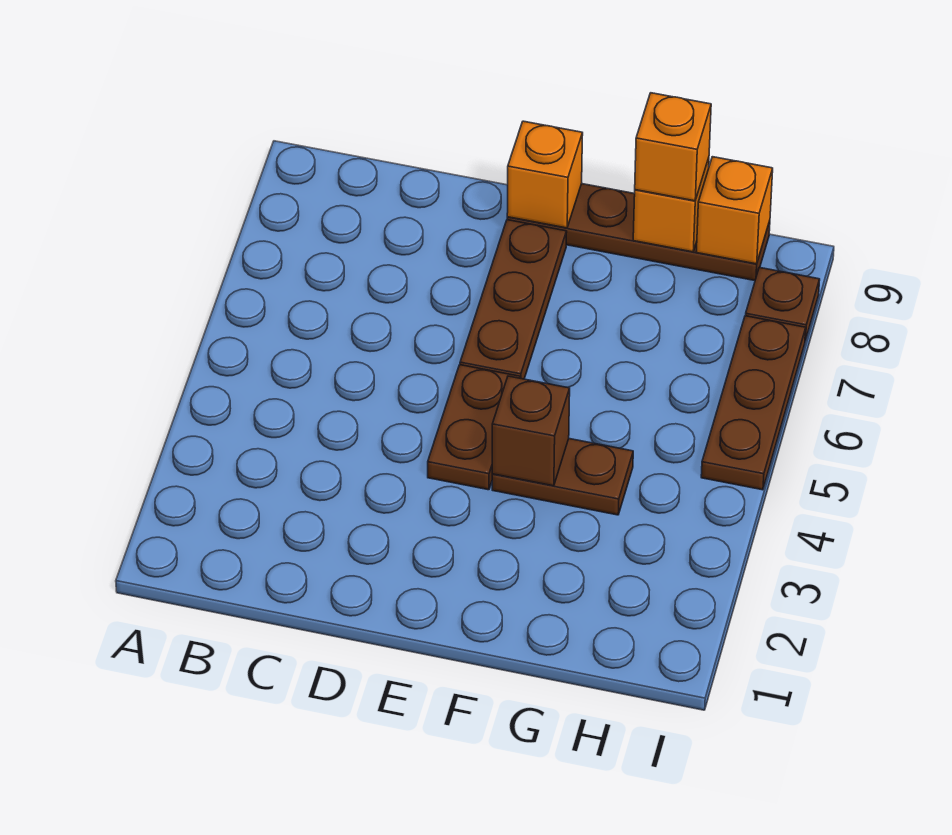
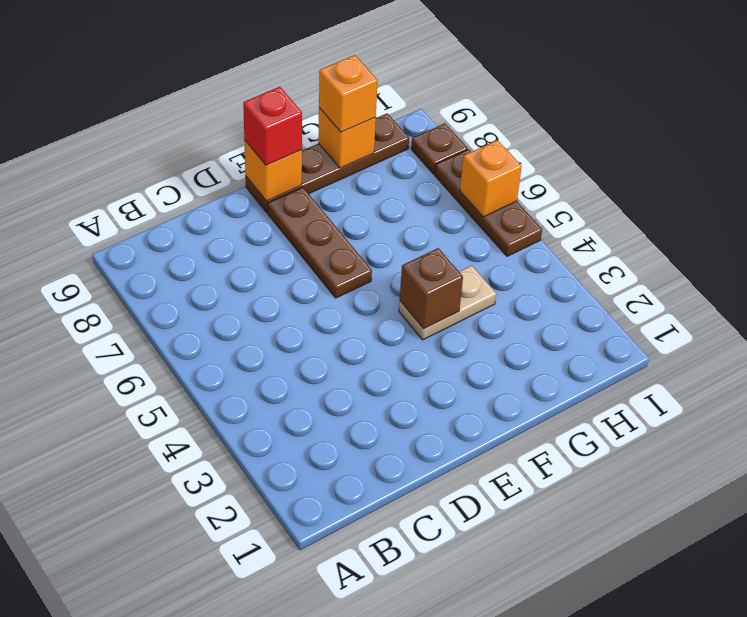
brown 1x2 plate [428,365,520,490] -> none
none -> red 1x1 brick [243,87,302,165]
brown 1x2 plate [492,439,633,515] -> tan 1x2 plate [399,265,496,340]
orange 1x1 brick [696,157,773,264] -> orange 1x1 brick moved to [460,140,522,217]

